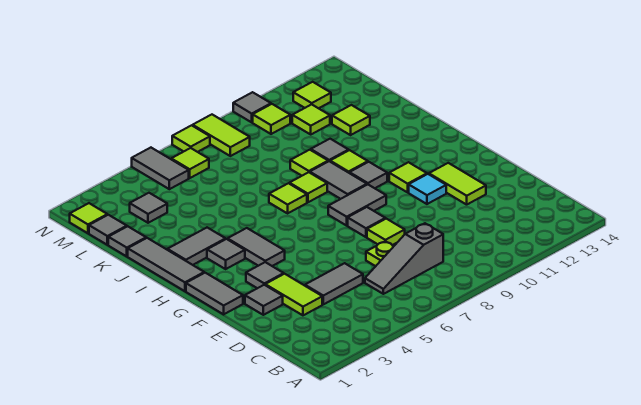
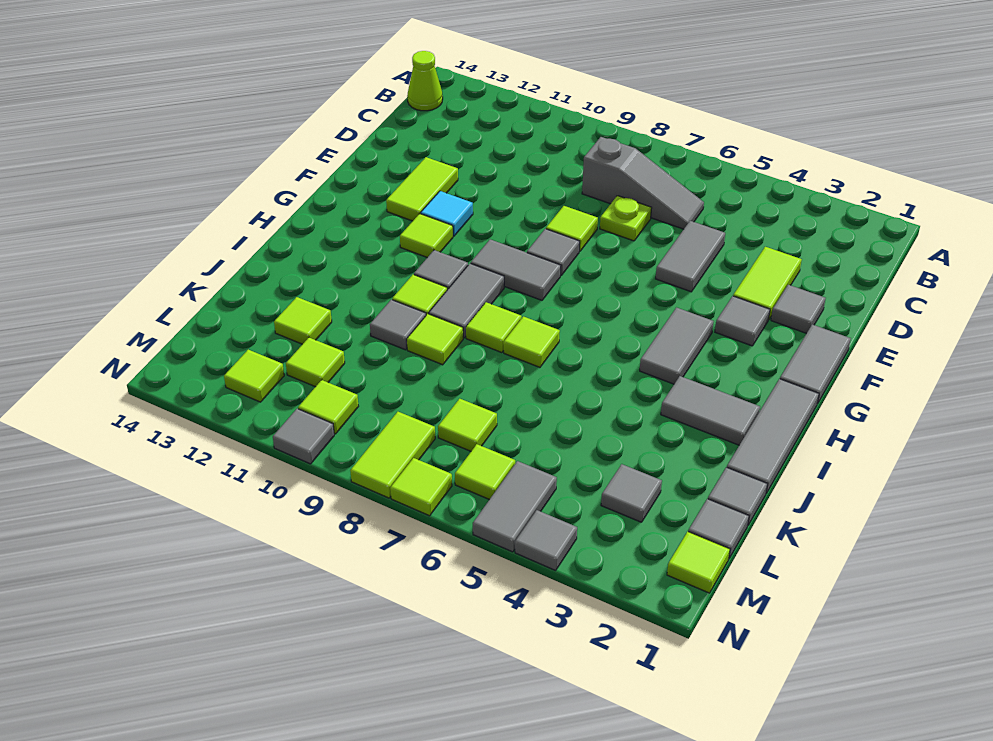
none -> lime 1x1 cone [407,51,443,111]
grey 1x2 tile [305,263,363,304] -> grey 1x2 tile turned to [656,221,725,292]
grey 1x1 tile [207,239,245,269] -> grey 1x1 tile moved to [515,510,577,571]
none -> lime 1x1 tile [438,399,497,451]

